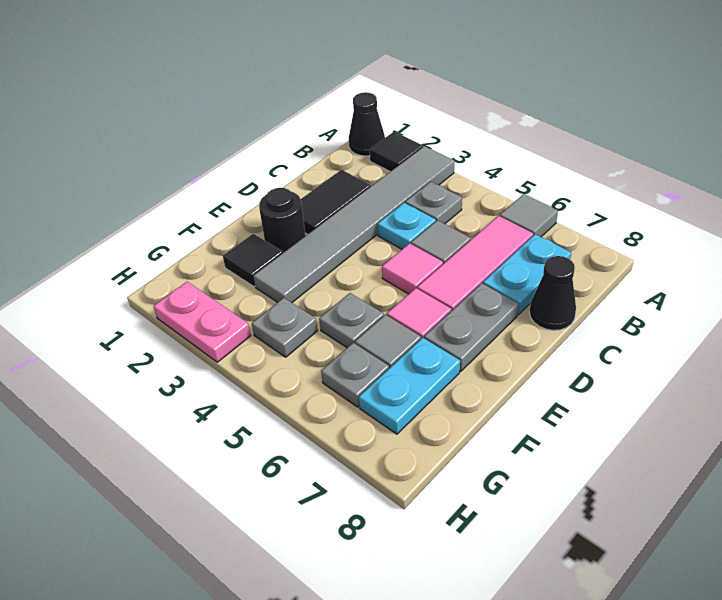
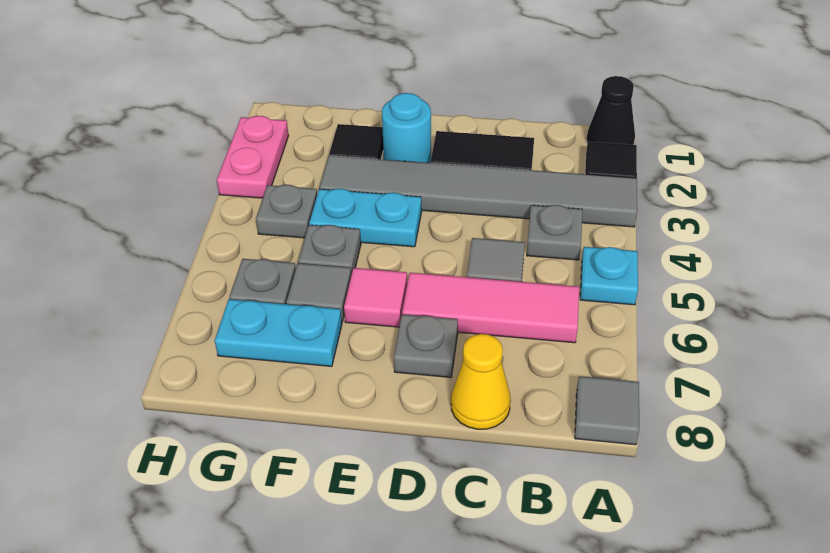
grey 1x1 tile [500,194,558,237] -> grey 1x1 tile moved to [575,376,639,445]
cyan 1x2 plate [483,234,571,315] -> cyan 1x2 plate moved to [309,189,422,247]
cyan 1x1 plate [377,203,436,249] -> cyan 1x1 plate moved to [580,247,638,305]
black 1x1 cone [529,256,576,330] -> yellow 1x1 cone [451,334,511,429]
pink 1x1 tile [382,243,443,294] -> none
grey 1x2 plate [424,283,519,371] -> grey 1x1 plate [394,314,458,377]
black 1x1 round brick [259,188,305,253] -> cyan 1x1 round brick [382,93,431,163]

